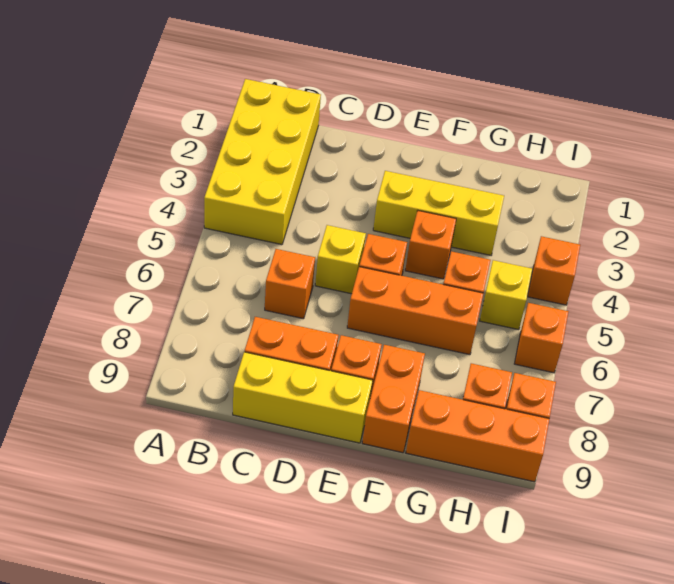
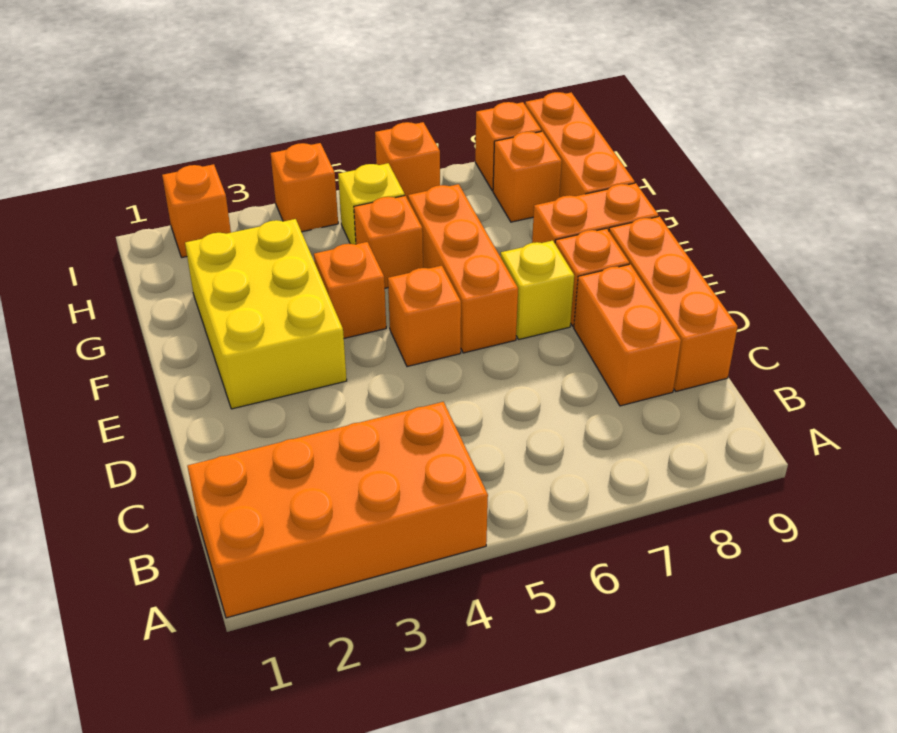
yellow 2x4 brick [204,79,321,245] -> orange 2x4 brick [187,402,488,618]
orange 1x1 brick [265,249,315,319] -> orange 1x1 brick moved to [162,164,231,257]
yellow 1x3 brick [233,352,373,443] -> orange 1x3 brick [609,216,738,391]
yellow 1x1 brick [315,225,366,294] -> yellow 1x1 brick moved to [501,241,574,339]
yellow 1x3 brick [373,171,504,255] -> yellow 2x3 brick [185,219,347,409]

